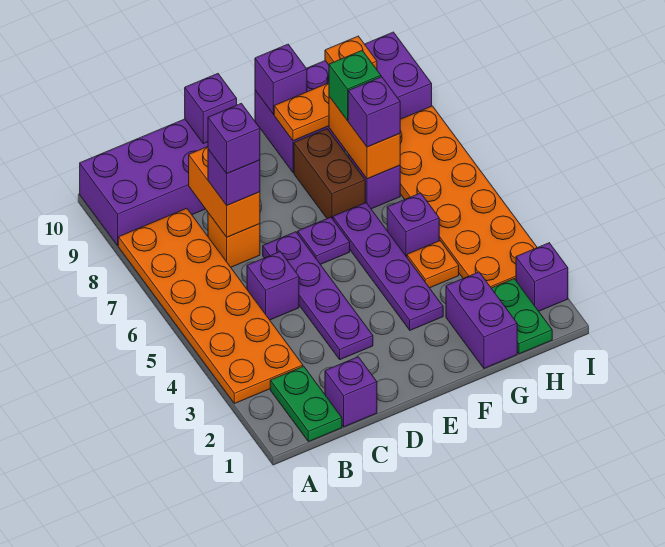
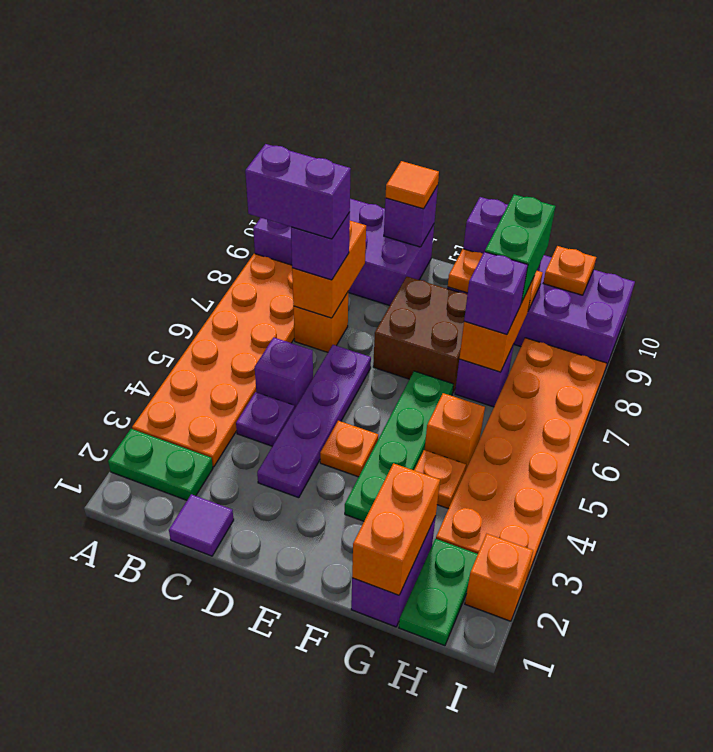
green 1x2 plate [270,366,342,442] -> green 1x2 plate turned to [108,429,213,500]
purple 1x1 brick [325,357,377,427] -> purple 1x1 tile [169,494,234,556]
purple 1x1 brick [208,103,260,174] -> purple 1x2 brick [245,144,351,239]
none -> orange 1x1 tile [385,161,439,209]
none -> orange 1x1 plate [320,421,378,477]
purple 1x1 plate [298,217,350,265] -> purple 1x1 plate moved to [236,392,294,446]
purple 1x4 plate [333,203,443,330] -> green 1x4 plate [345,371,453,521]
brown 1x2 brick [294,129,365,219] -> brown 2x2 brick [373,277,467,393]
none -> orange 1x2 brick [352,463,440,595]
purple 1x1 brick [387,193,439,257] -> orange 1x1 brick [425,393,485,471]
green 1x1 brick [329,50,381,121] -> green 1x2 brick [485,194,555,303]
purple 1x1 brick [516,243,568,311] -> orange 1x1 brick [465,534,533,621]

